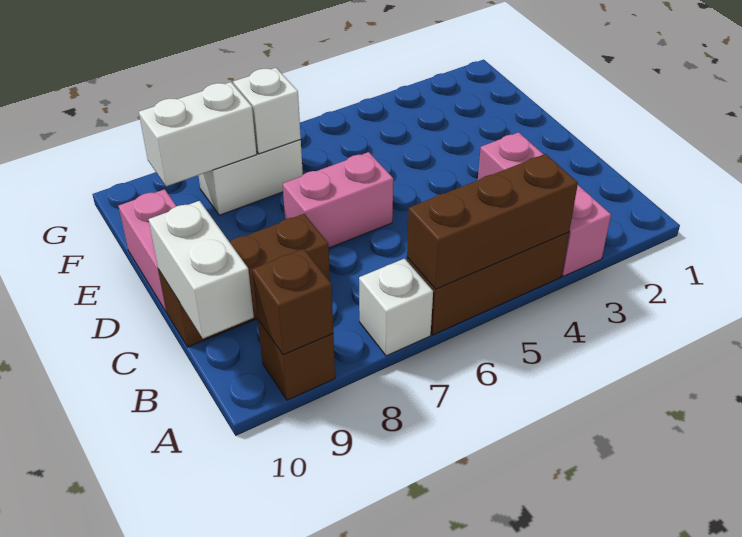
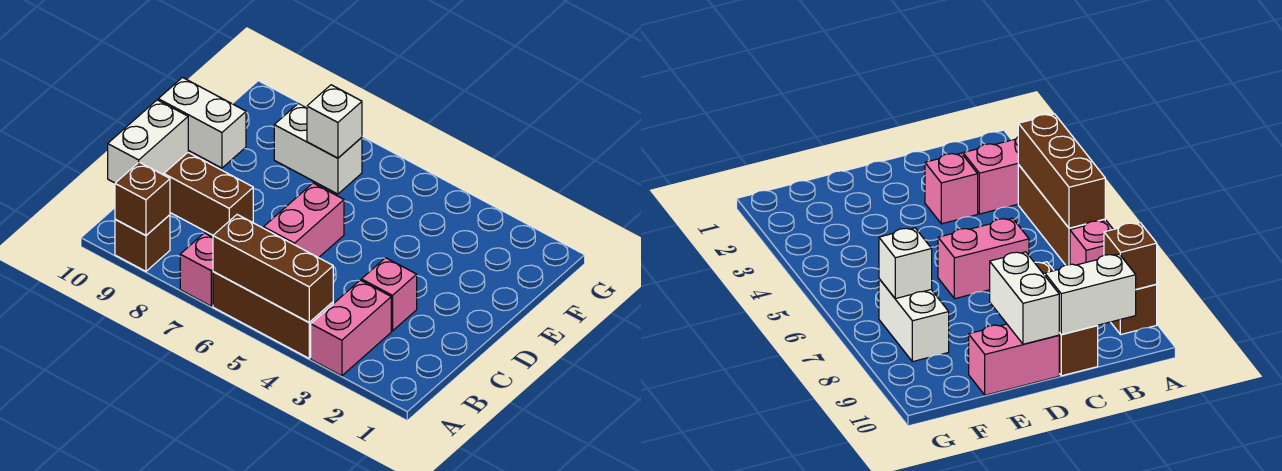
white 1x1 brick [359,259,433,356] -> pink 1x1 brick [180,233,213,306]
pink 1x2 brick [283,152,393,248] -> pink 1x2 brick turned to [264,183,344,258]
white 1x2 brick [139,82,257,186] -> white 1x2 brick moved to [158,78,246,168]

